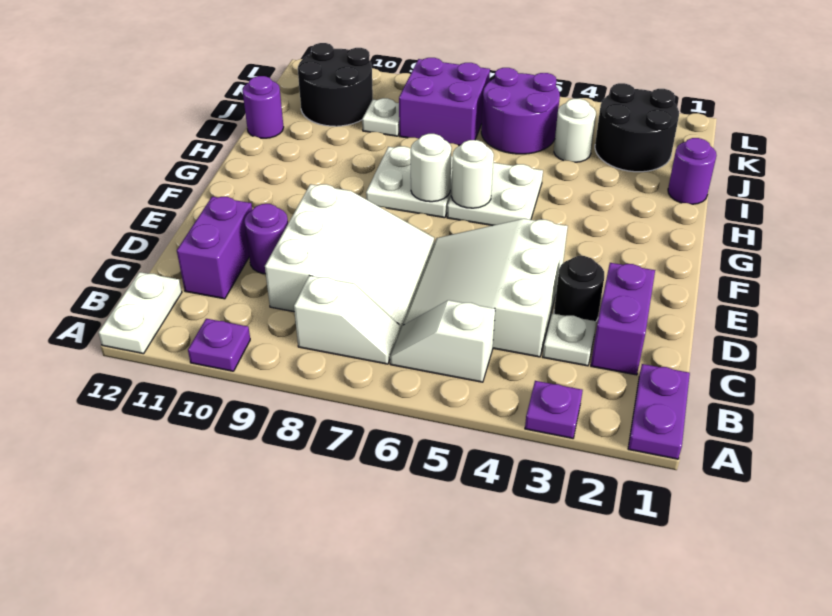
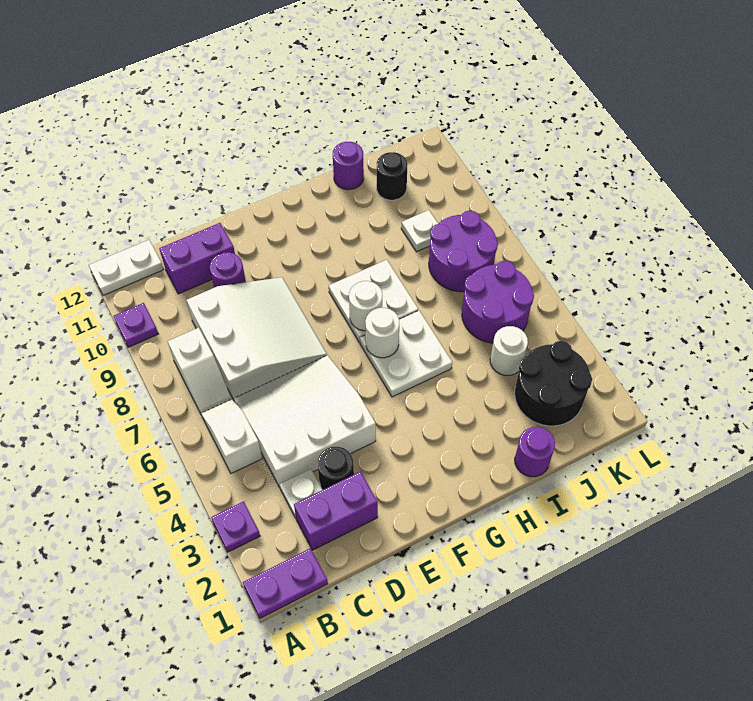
white 3x3 slope [265,184,434,330] -> white 3x3 slope turned to [186,277,327,400]
purple 2x2 brick [399,58,490,146] -> purple 2x2 round brick [429,211,498,292]
black 2x2 round brick [298,43,373,126] -> black 1x1 round brick [377,152,407,200]

